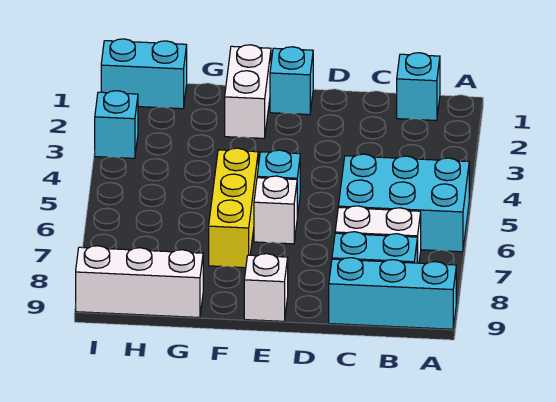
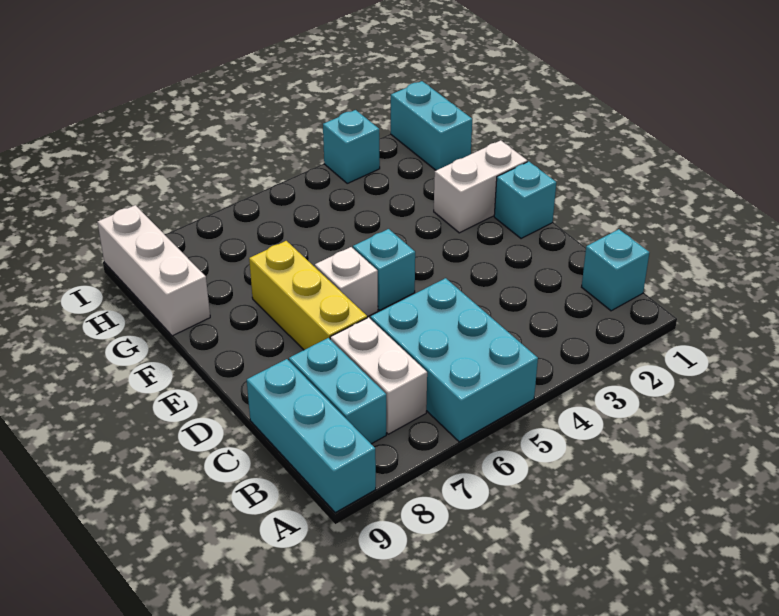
white 1x1 brick [244,254,288,321] -> none
yellow 1x3 brick [209,148,258,268] -> yellow 1x3 brick turned to [249,241,367,350]

